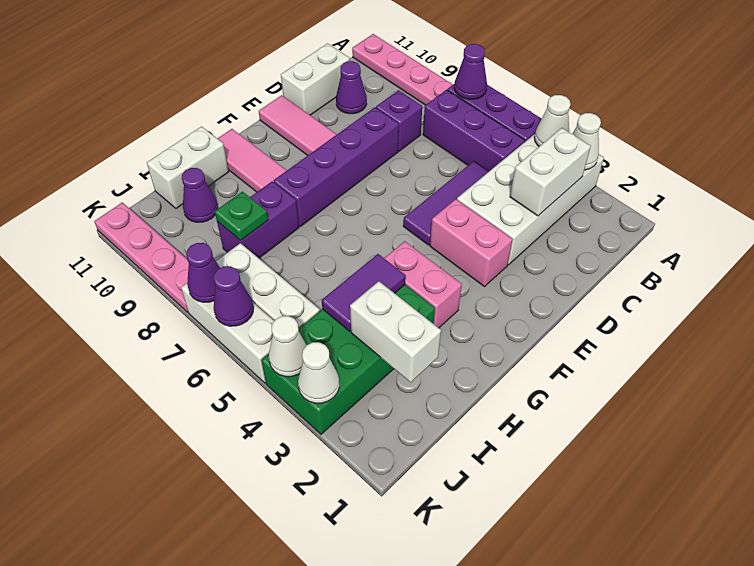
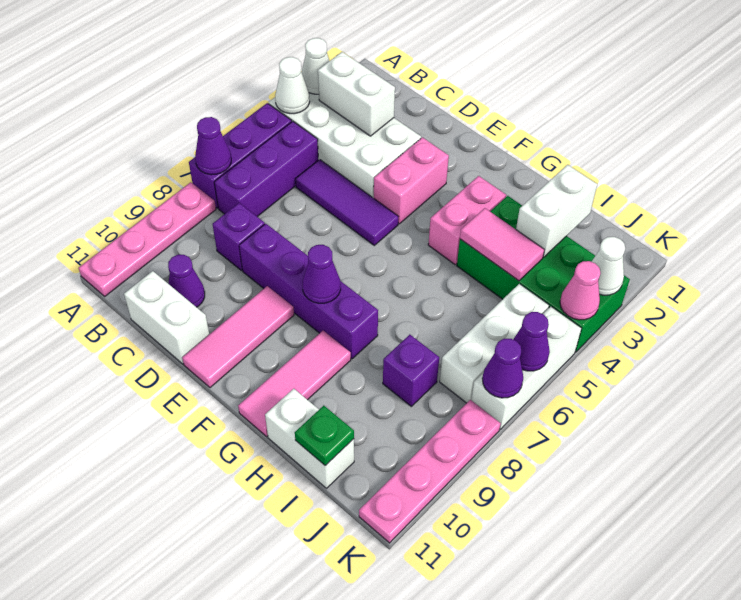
purple 1x2 tile [322,254,406,331] -> pink 1x2 tile [460,208,544,281]
purple 1x2 brick [217,181,299,258] -> purple 1x1 brick [383,335,439,406]
green 1x1 plate [215,192,268,240] -> green 1x1 plate moved to [295,406,354,466]
purple 1x1 cone [182,168,218,222] -> purple 1x1 cone moved to [303,245,341,303]
white 1x1 cone [269,316,306,377] -> pink 1x1 cone [560,261,600,320]

